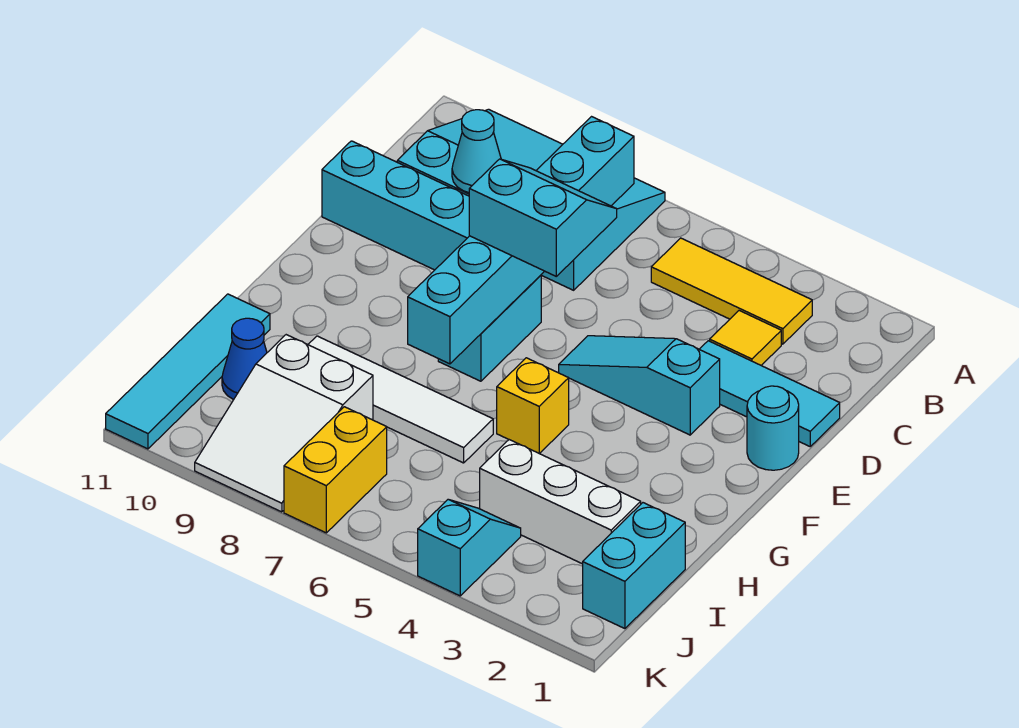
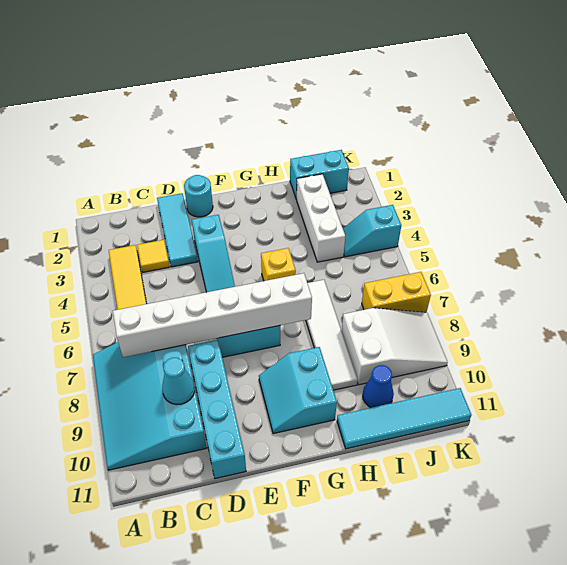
cyan 1x6 brick [408,117,634,364] -> white 1x6 brick [113,273,312,357]
cyan 2x2 slope [469,159,617,276] -> cyan 2x2 slope moved to [259,347,337,434]

